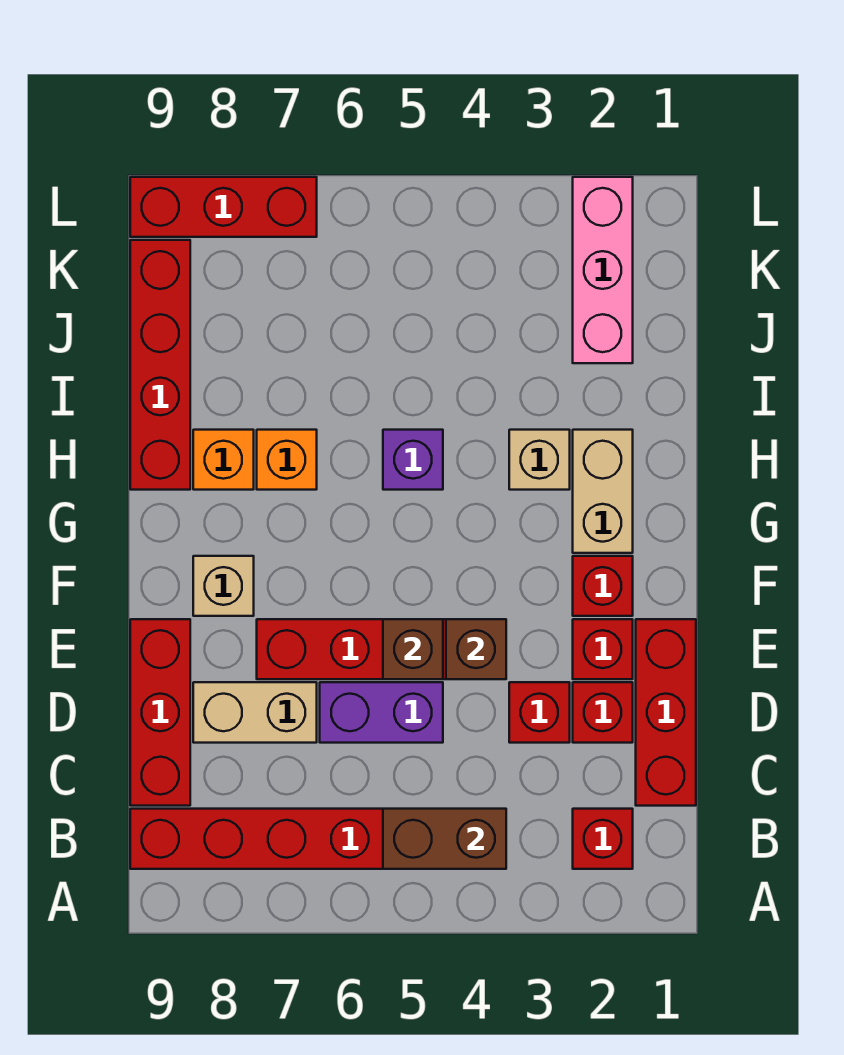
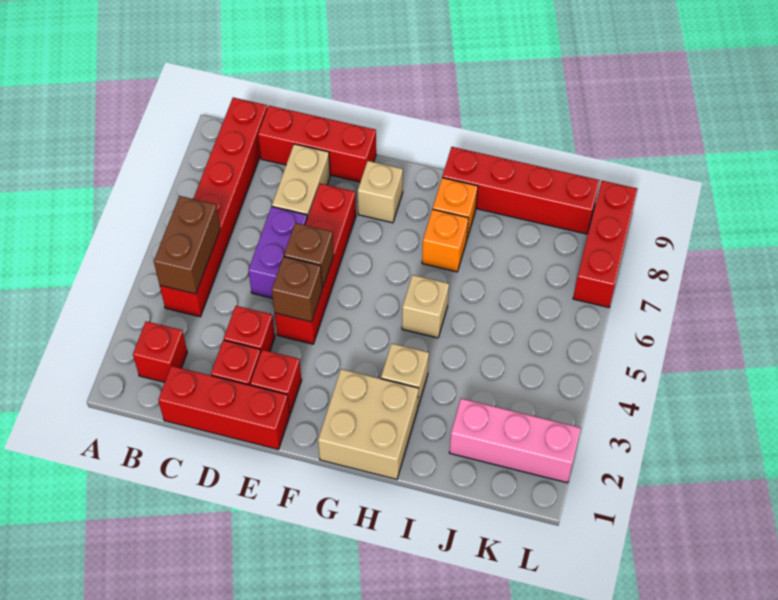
red 1x1 brick [573,556,633,616] -> none
tan 1x2 brick [573,430,633,553] -> tan 2x2 brick [318,369,418,479]
purple 1x1 brick [383,430,443,490] -> tan 1x1 brick [402,275,449,338]

